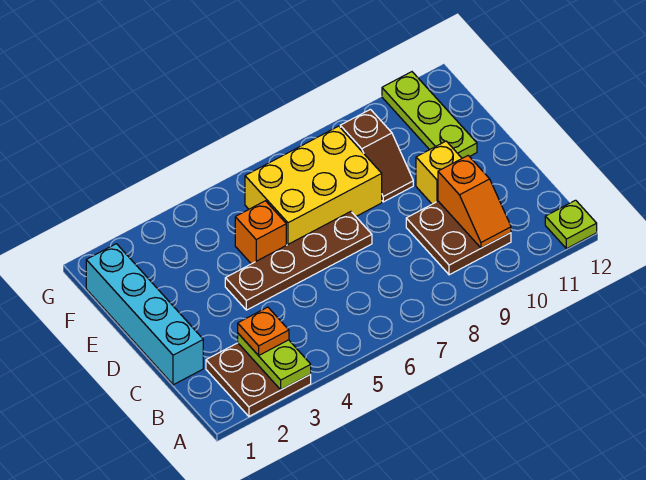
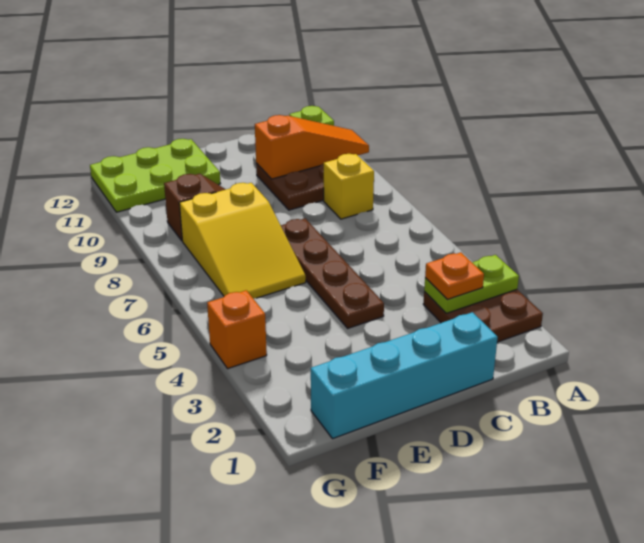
orange 1x2 slope [438,156,511,248] -> orange 1x3 slope [255,115,369,179]
yellow 1x1 brick [416,141,462,204] -> yellow 1x1 brick moved to [324,154,374,219]
orange 1x1 brick [235,201,286,264] -> orange 1x1 brick moved to [207,290,267,369]
yellow 2x3 brick [245,126,382,245] -> yellow 2x3 slope [179,183,306,299]
lime 1x3 plate [382,72,477,158] -> lime 2x3 plate [90,139,220,212]

